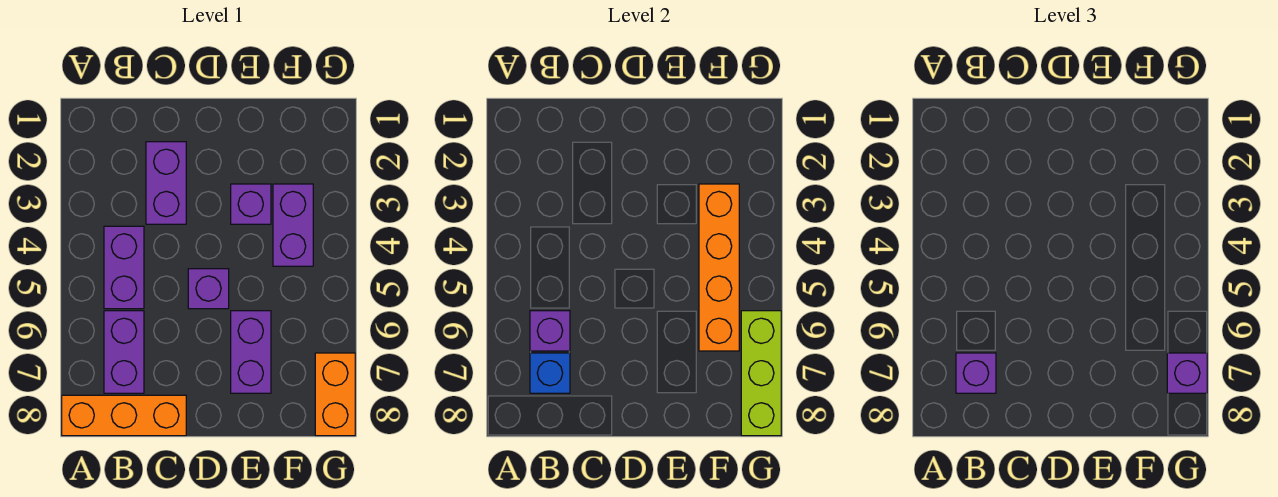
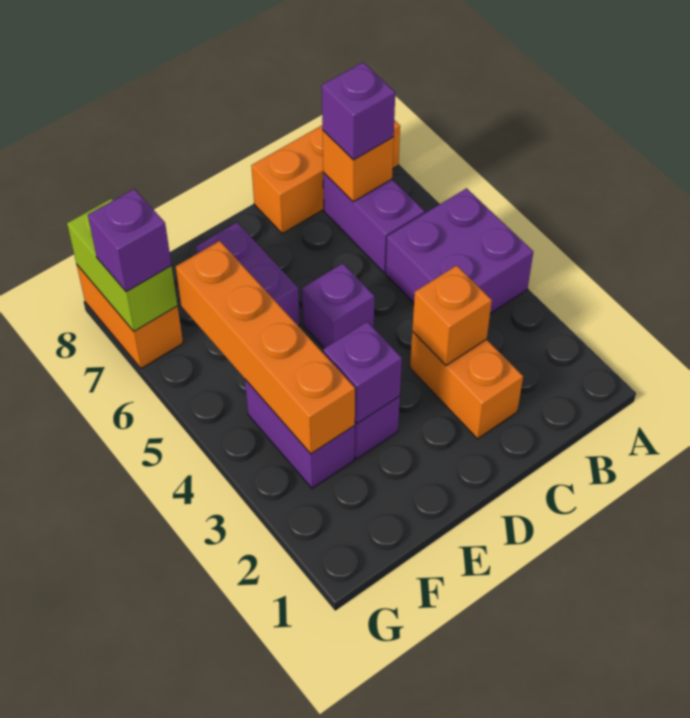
purple 1x2 brick [104,226,144,309] -> purple 2x2 brick [386,188,533,313]
purple 1x1 brick [530,311,570,351] -> purple 1x1 brick moved to [323,322,402,423]
blue 1x1 brick [530,353,570,393] -> orange 1x1 brick [323,131,394,202]
purple 1x2 brick [146,142,186,224] -> orange 1x2 brick [410,332,523,439]
none -> orange 1x1 brick [412,266,492,365]
lime 1x3 brick [741,311,781,436] -> lime 1x2 brick [67,199,177,331]

